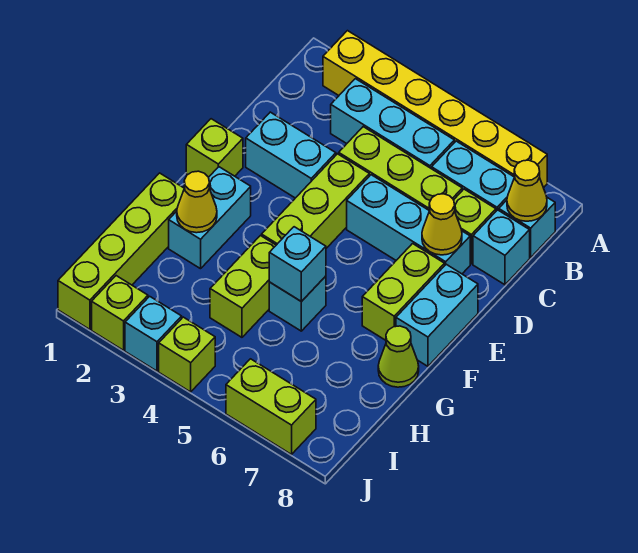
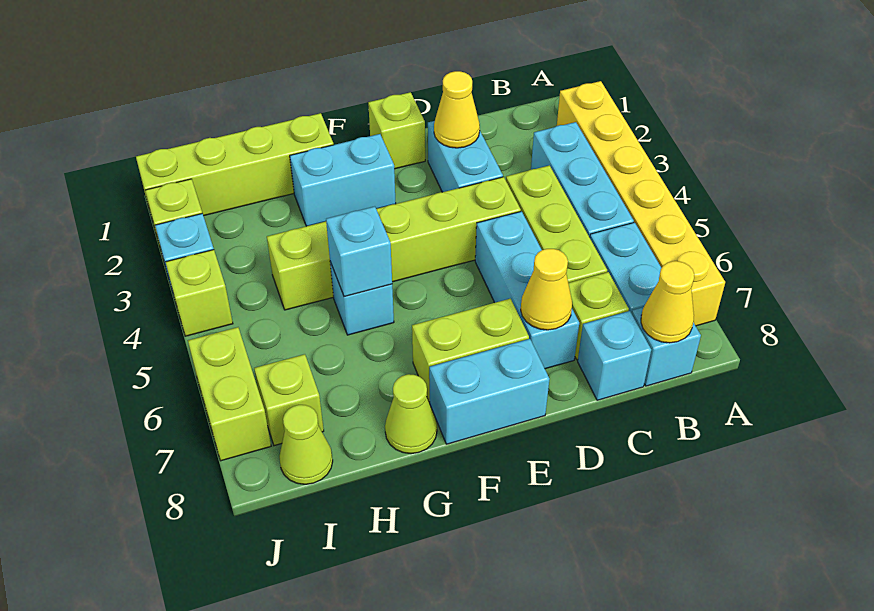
yellow 1x1 cone [177,171,217,233] -> yellow 1x1 cone moved to [434,71,480,148]
none -> lime 1x1 brick [254,354,324,446]
none -> lime 1x1 cone [279,405,333,484]

